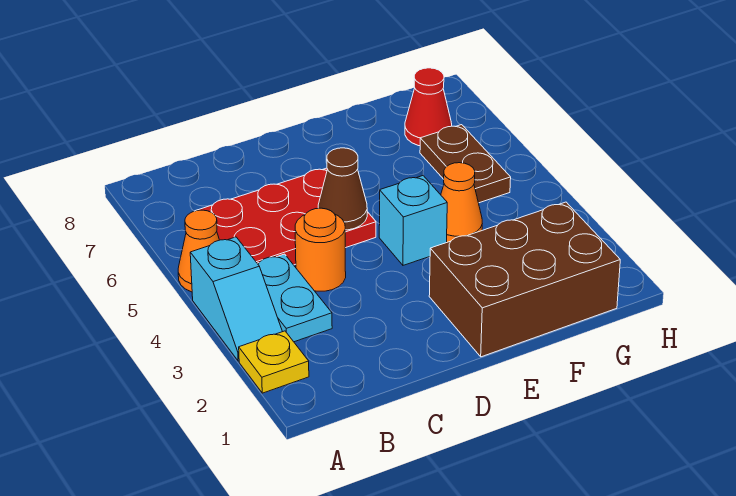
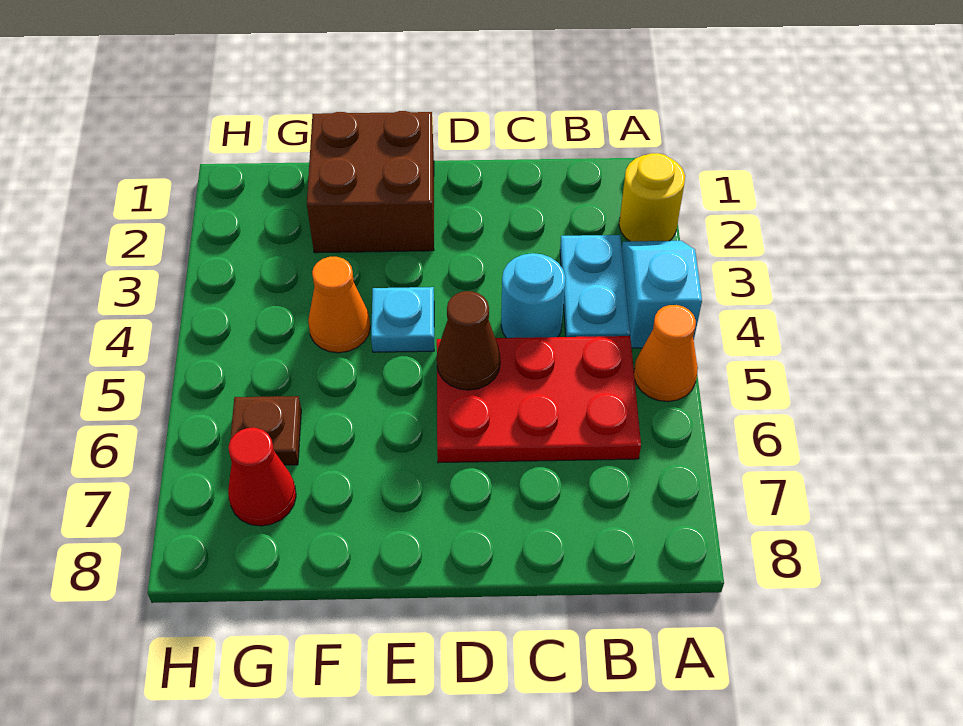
yellow 1x1 plate [239,331,309,393] -> yellow 1x1 round brick [619,153,685,241]
orange 1x1 round brick [295,208,346,291] -> cyan 1x1 round brick [501,253,566,338]
brown 2x3 brick [429,202,620,357] -> brown 2x2 brick [307,111,434,253]
cyan 1x1 brick [379,176,447,265] -> cyan 1x1 plate [371,287,434,352]
brown 1x2 plate [420,125,511,203] -> brown 1x1 plate [230,396,301,465]

